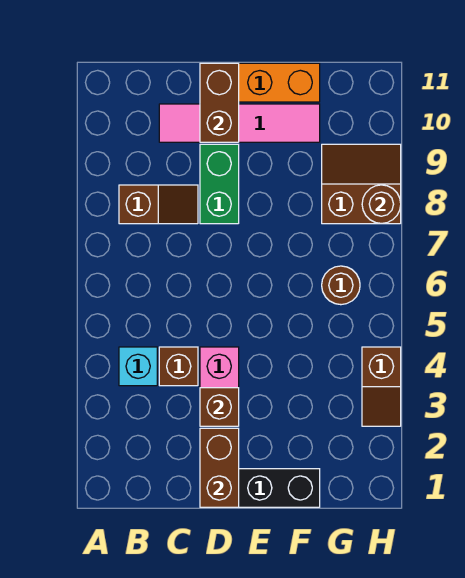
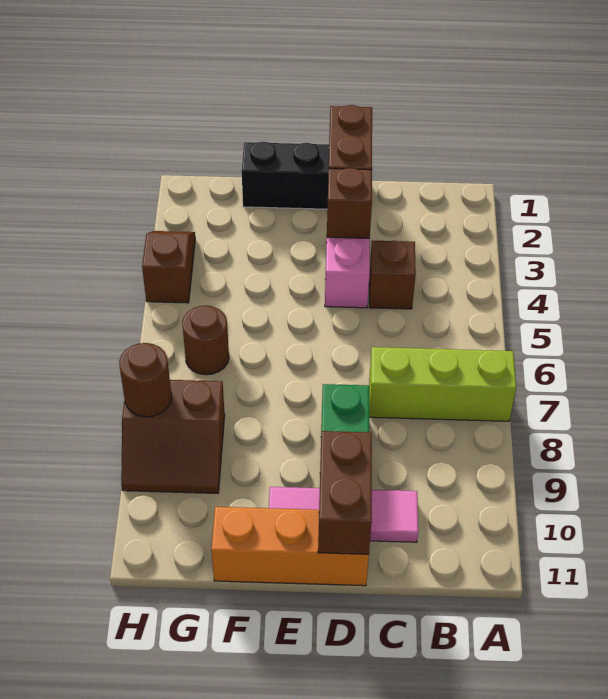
none -> lime 1x3 brick [369,347,516,421]
cyan 1x1 brick [119,347,157,386] -> none
brown 1x2 slope [119,185,198,224] -> none
pink 1x4 tile [159,104,320,142] -> pink 1x3 tile [269,487,418,542]

